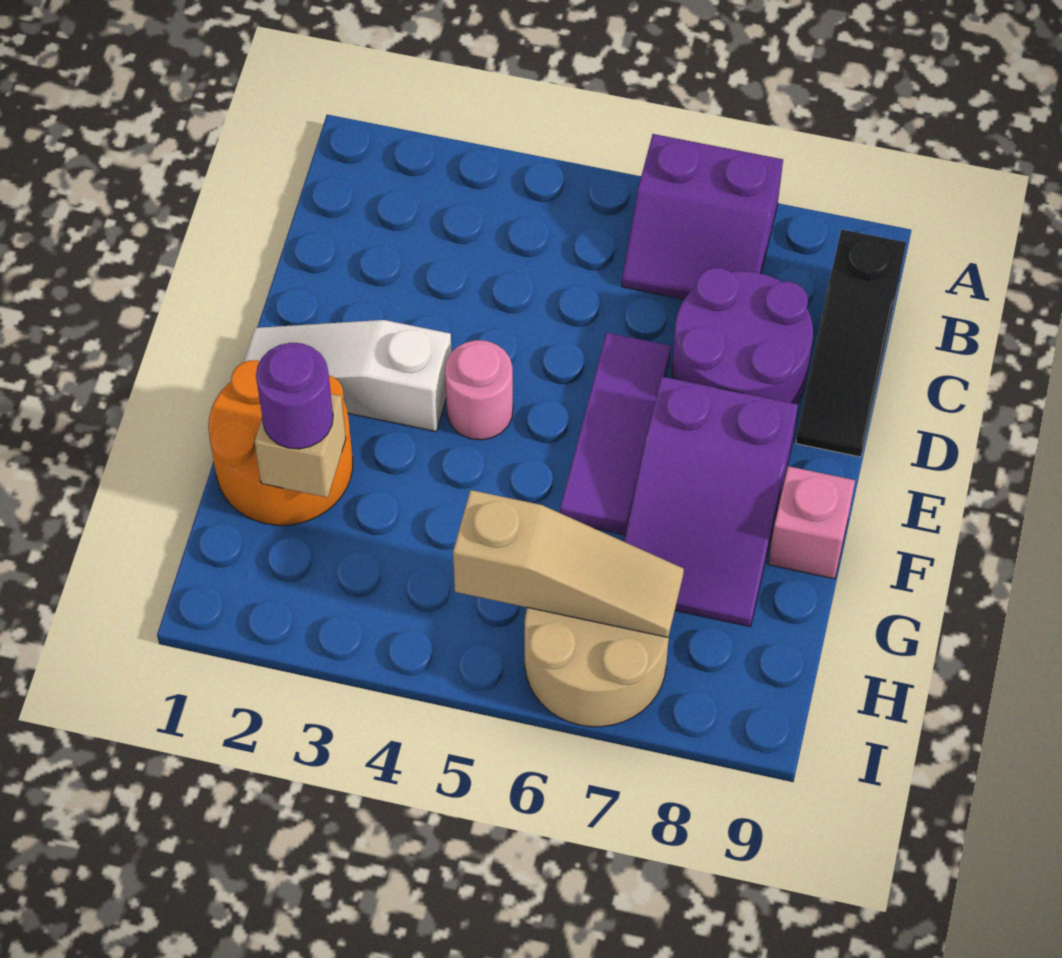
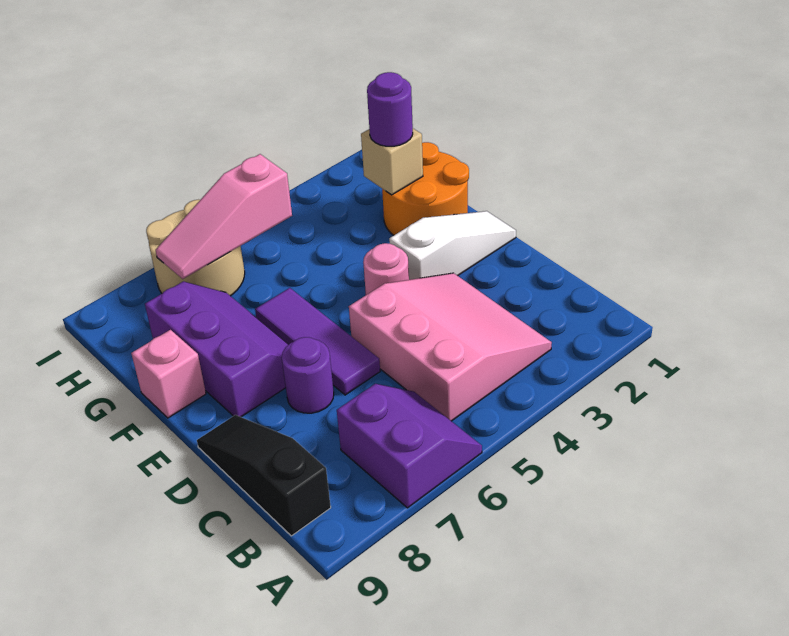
purple 2x2 slope [622,134,783,299] -> purple 2x2 slope turned to [337,384,482,508]
none -> pink 3x3 slope [349,273,552,421]
purple 2x2 round brick [672,268,813,404] -> purple 1x1 round brick [282,337,334,413]
purple 2x3 slope [624,377,798,627] -> purple 2x3 slope turned to [145,281,289,417]
tan 1x3 slope [453,490,684,637] -> pink 1x3 slope [156,154,292,279]

